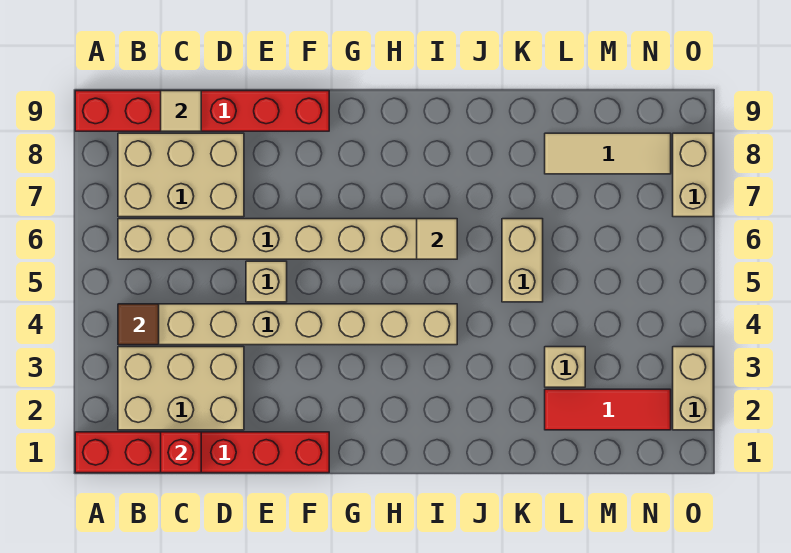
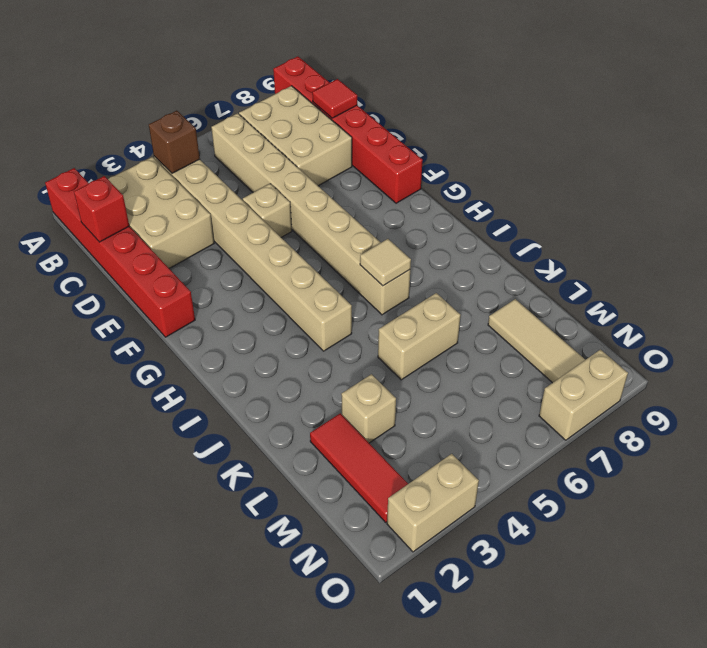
brown 1x1 tile [118,304,159,345] -> brown 1x1 brick [149,111,200,173]
tan 1x1 tile [161,91,201,131] -> red 1x1 tile [312,79,357,118]

